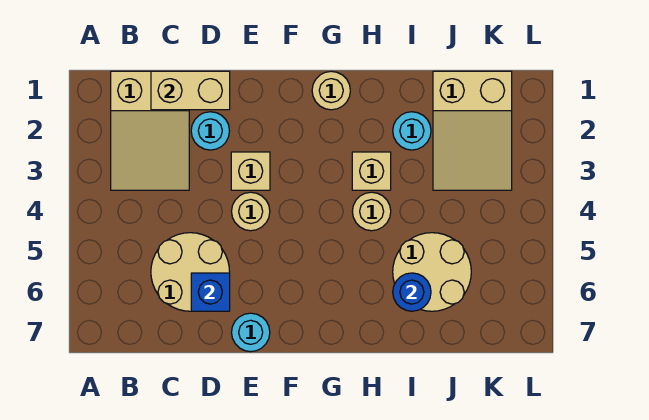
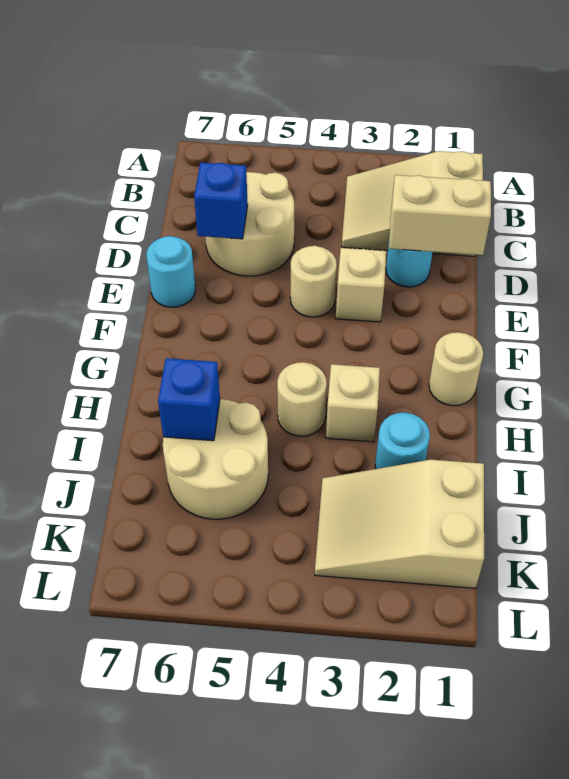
tan 1x2 brick [151,71,230,110] -> tan 1x2 brick turned to [389,175,491,255]
blue 1x1 round brick [393,273,431,311] -> blue 1x1 brick [158,358,220,441]

